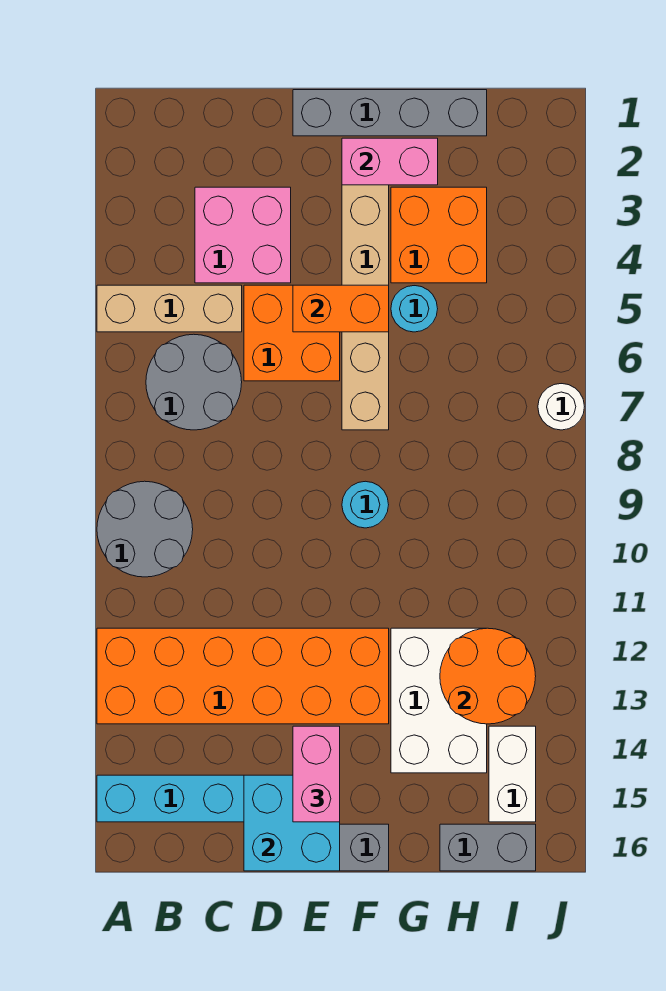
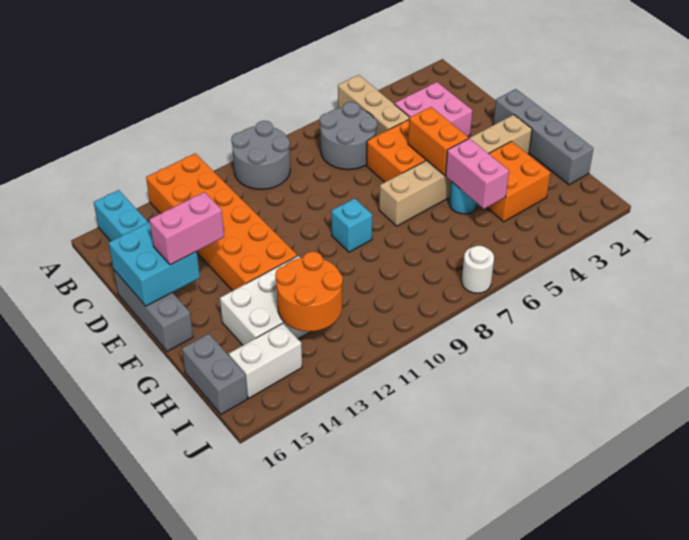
pink 1x2 brick [342,138,438,185] -> pink 1x2 brick moved to [445,138,509,209]
cyan 1x1 round brick [342,481,389,528] -> cyan 1x1 brick [331,198,372,252]

